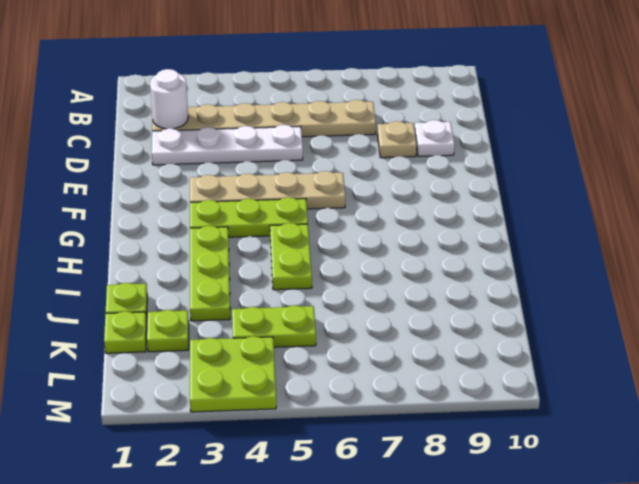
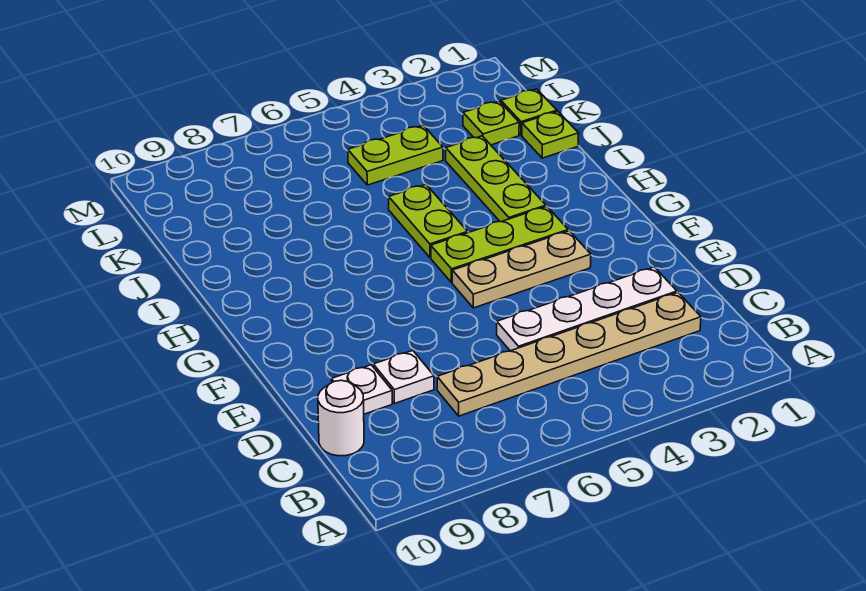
white 1x1 round brick [150,69,188,129] -> white 1x1 round brick moved to [318,380,364,456]
tan 1x1 plate [377,121,417,158] -> white 1x1 plate [373,351,434,404]
tan 1x4 plate [190,171,345,209] -> tan 1x3 plate [452,231,591,308]
lime 2x2 plate [190,336,276,412] -> none

